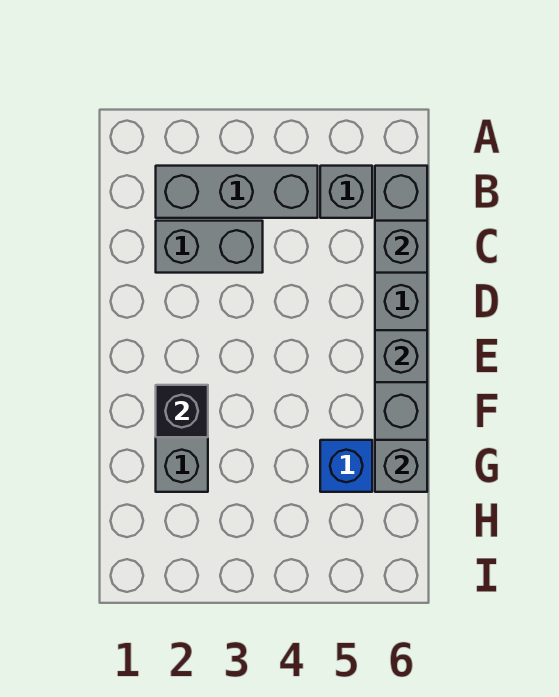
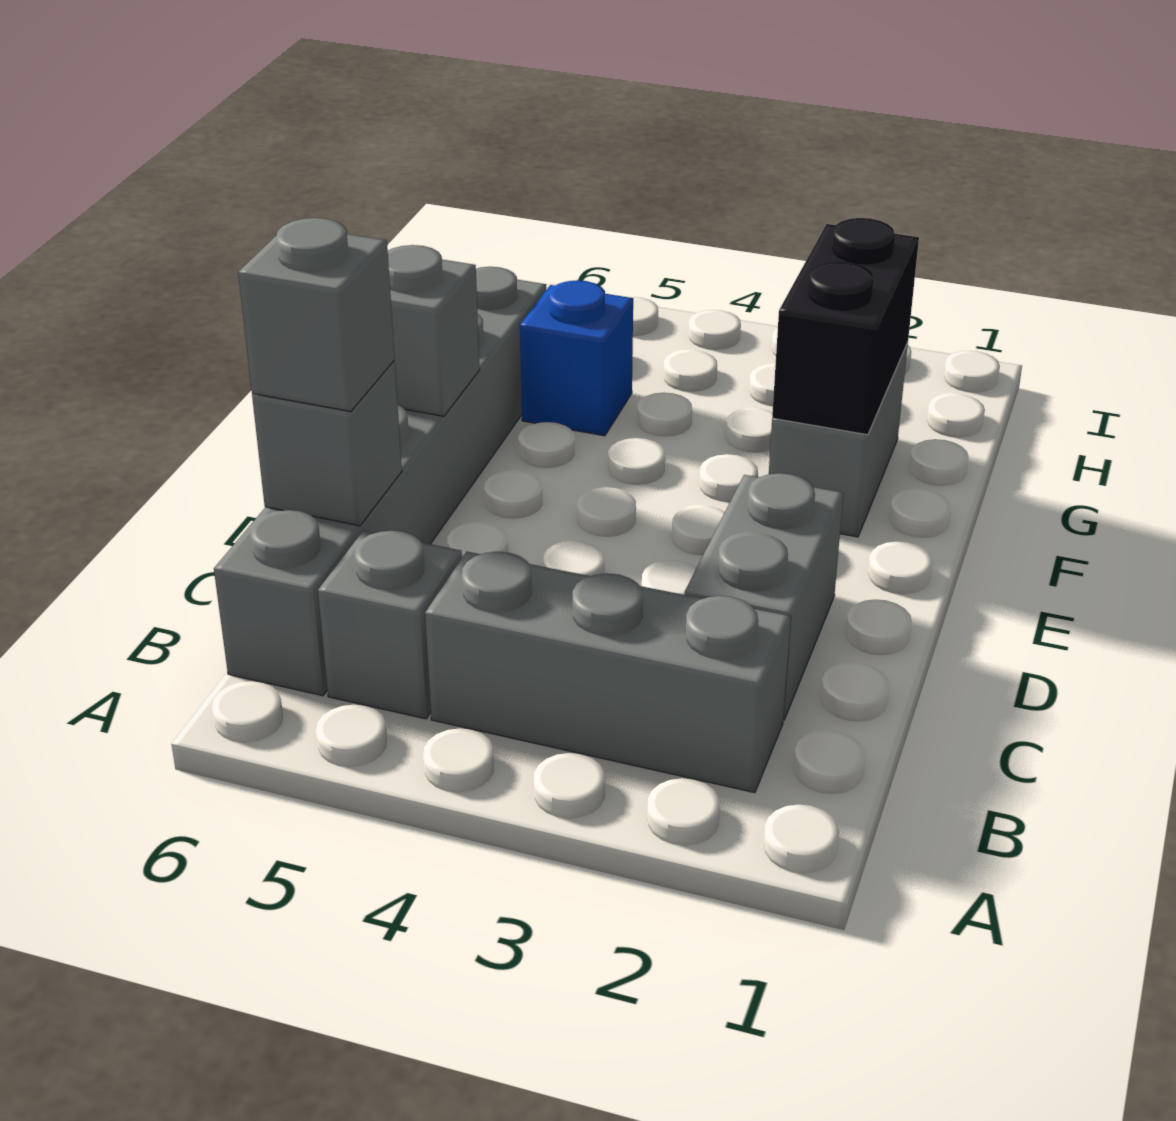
grey 1x2 brick [156,221,263,273] -> grey 1x2 brick turned to [685,473,844,720]
black 1x1 brick [156,385,208,437] -> black 1x2 brick [772,218,919,435]
grey 1x1 brick [375,440,427,492] -> grey 1x1 brick moved to [238,218,395,411]

